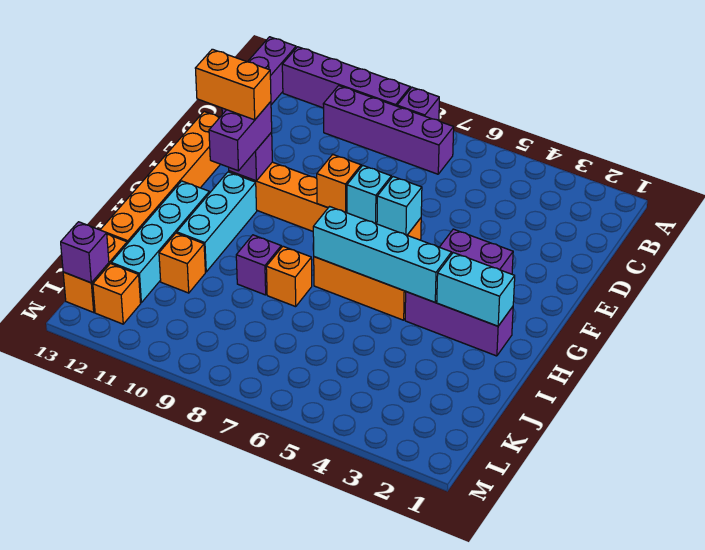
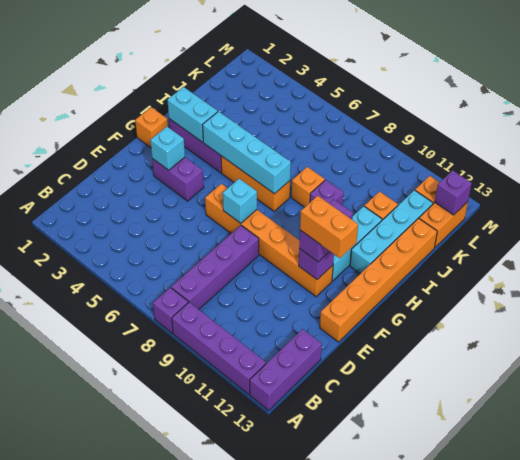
purple 1x4 brick [323,86,454,174] -> purple 1x4 brick turned to [171,226,259,309]
cyan 1x1 brick [377,177,422,235] -> cyan 1x1 brick moved to [150,127,185,170]
orange 1x1 brick [317,154,361,213] -> orange 1x1 brick moved to [135,107,168,148]

